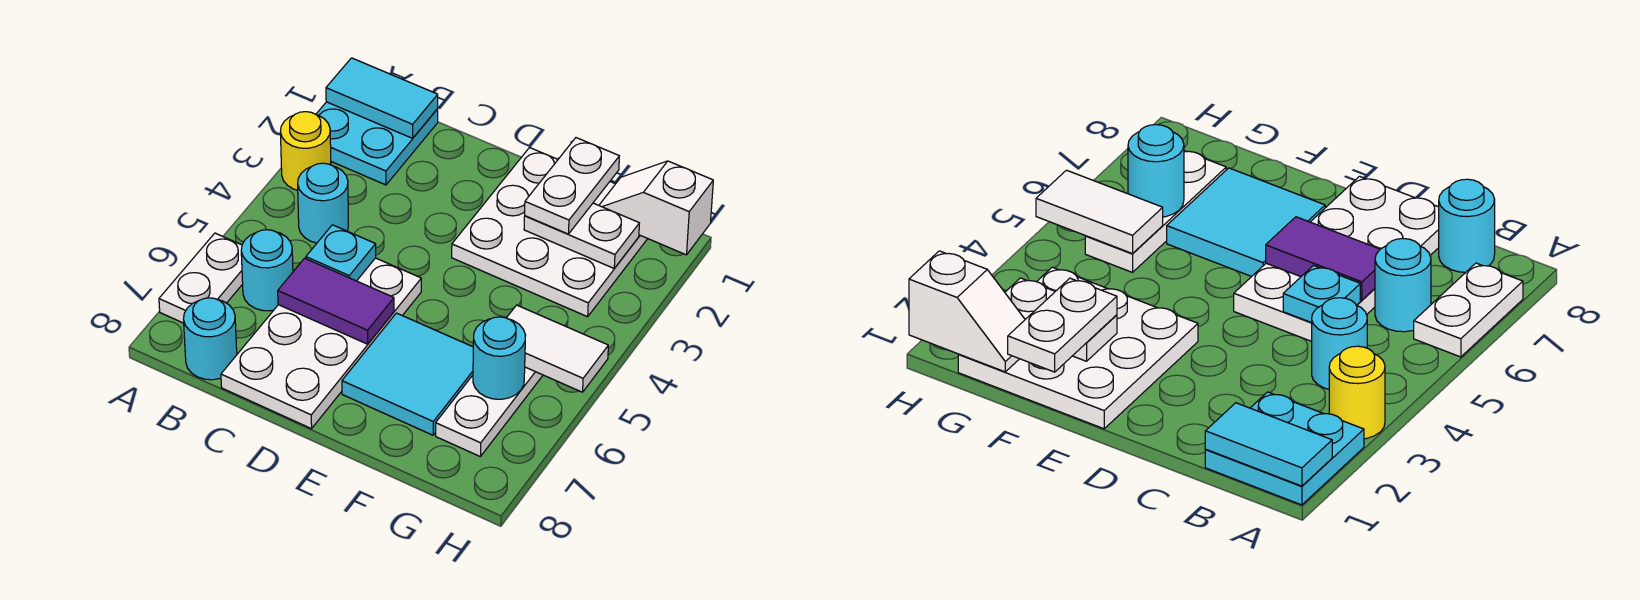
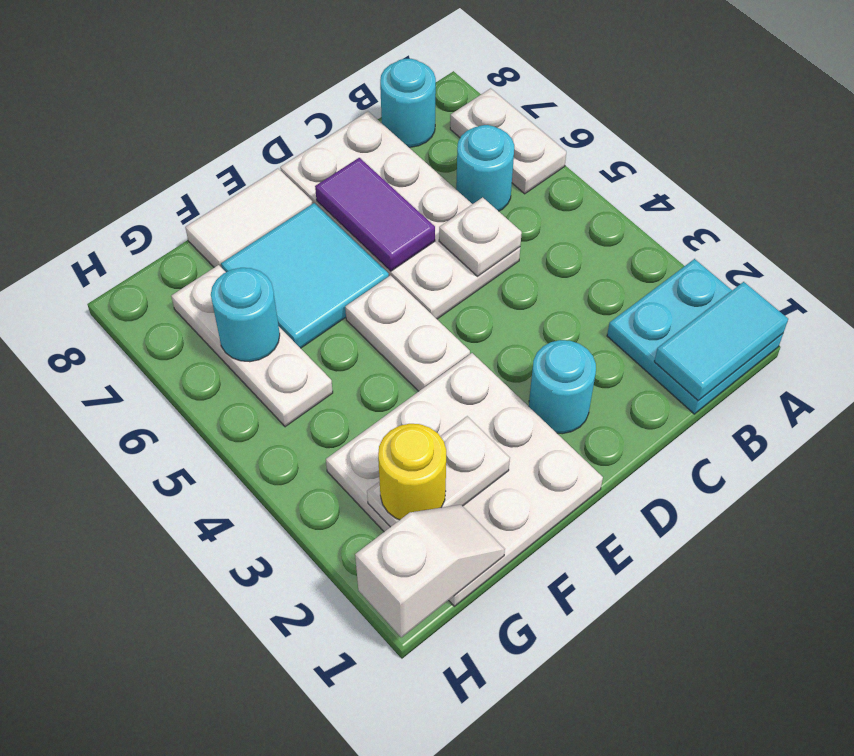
yellow 1x1 round brick [280,112,331,190] -> yellow 1x1 round brick moved to [378,424,446,520]
cyan 1x1 round brick [298,163,348,243] -> cyan 1x1 round brick moved to [529,340,596,434]
cyan 1x1 plate [306,225,376,281] -> white 1x1 plate [439,197,522,276]
purple 1x2 tile [278,258,394,344] -> purple 1x2 tile turned to [315,158,435,271]
white 1x2 plate [525,138,619,234] -> white 1x2 plate moved to [345,275,470,391]
white 1x2 tile [507,305,608,392] -> white 1x2 tile moved to [185,169,313,268]

